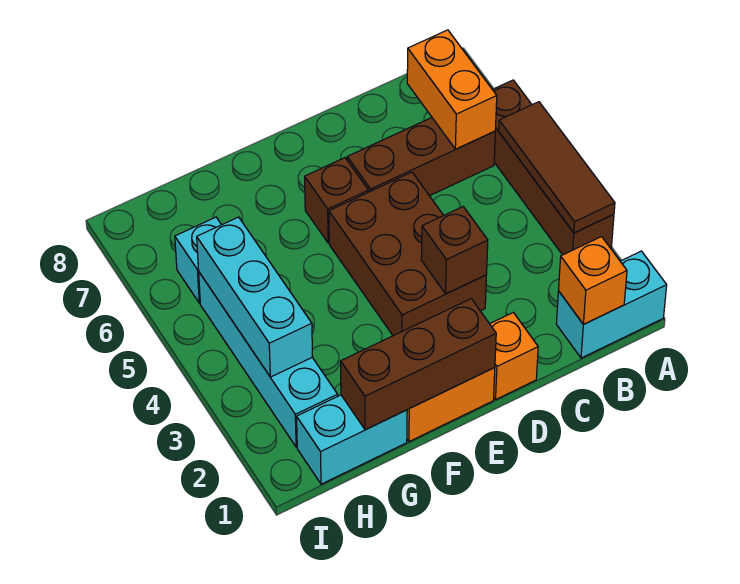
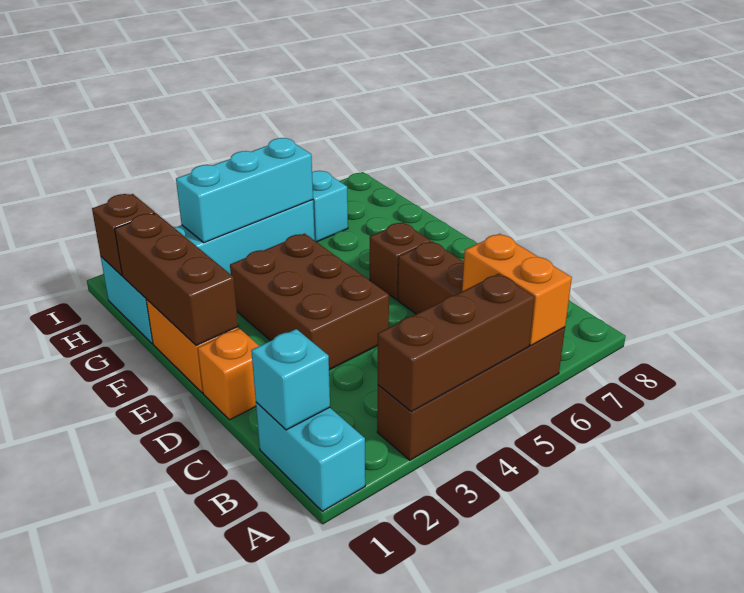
brown 1x3 tile [499,102,615,233] -> brown 1x3 brick [378,274,535,412]
orange 1x1 brick [559,237,627,324] -> cyan 1x1 brick [251,329,330,430]
orange 1x2 brick [407,30,497,149] -> orange 1x2 brick turned to [462,234,572,346]
brown 2x3 brick [329,172,486,336] -> brown 2x3 brick turned to [230,234,389,370]
brown 1x1 brick [421,207,488,294] -> brown 1x1 brick moved to [92,194,155,276]

